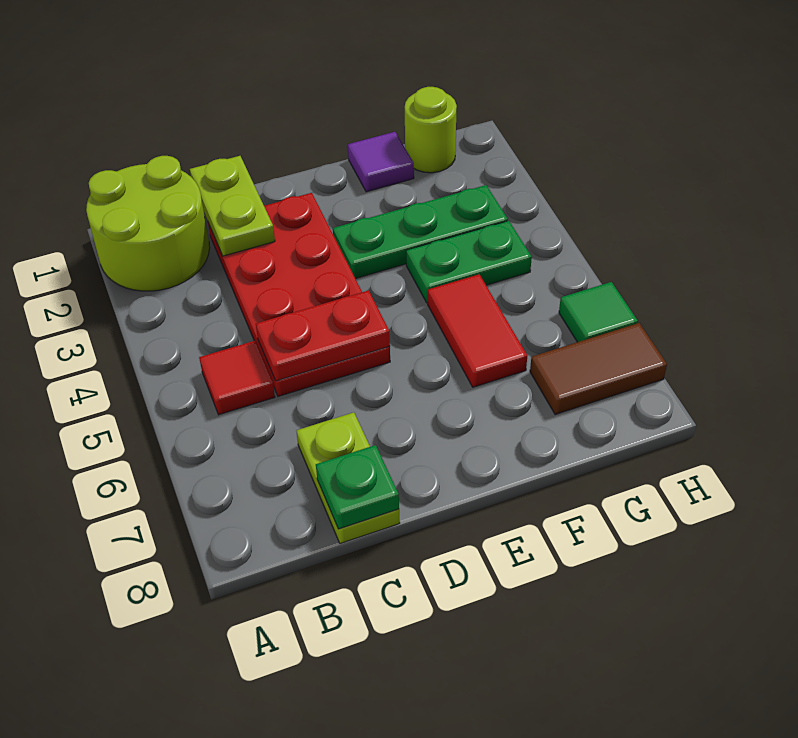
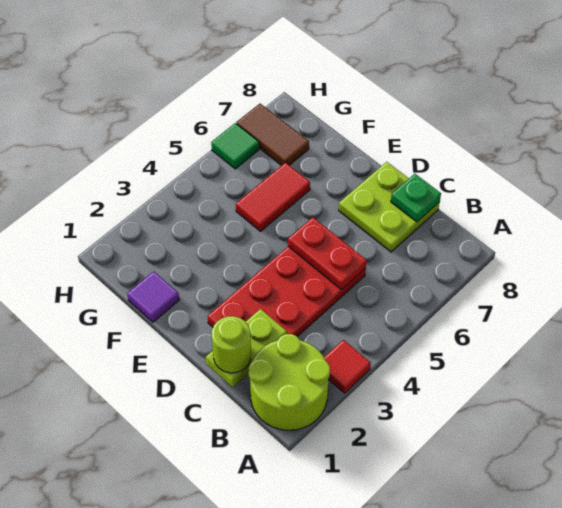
red 1x1 tile [199,341,275,415] -> red 1x1 tile moved to [324,340,371,393]
lime 1x2 plate [297,412,400,544] -> lime 2x2 plate [339,162,440,252]
green 1x3 plate [333,185,508,279] -> none
green 1x2 plate [406,221,532,303] -> none
lime 1x1 round brick [405,87,457,173] -> lime 1x1 round brick moved to [212,316,251,373]

